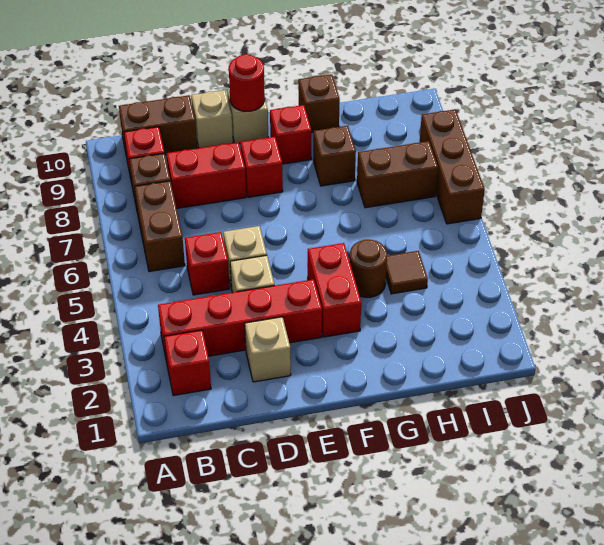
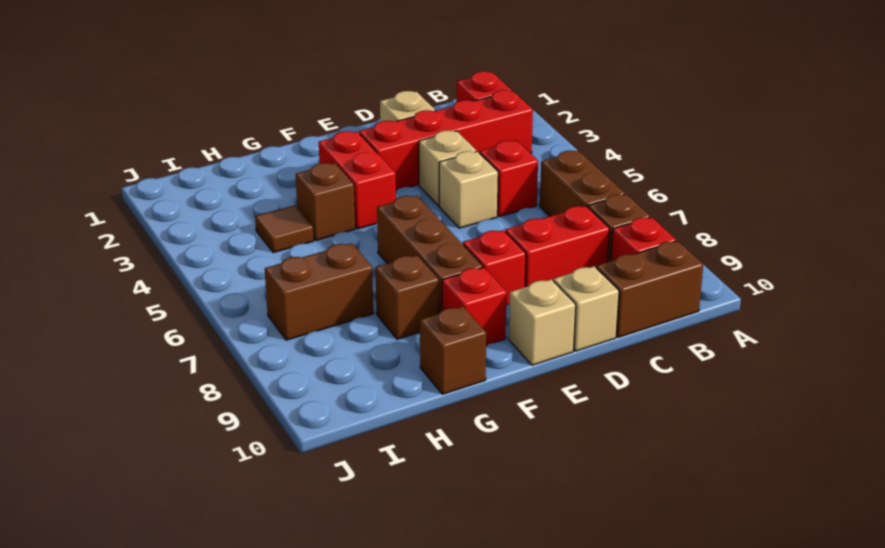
red 1x1 round brick [229,54,265,111] -> none
brown 1x1 round brick [350,240,387,297] -> brown 1x1 brick [296,163,355,241]
brown 1x3 brick [420,109,485,224] -> brown 1x3 brick moved to [377,196,483,313]

